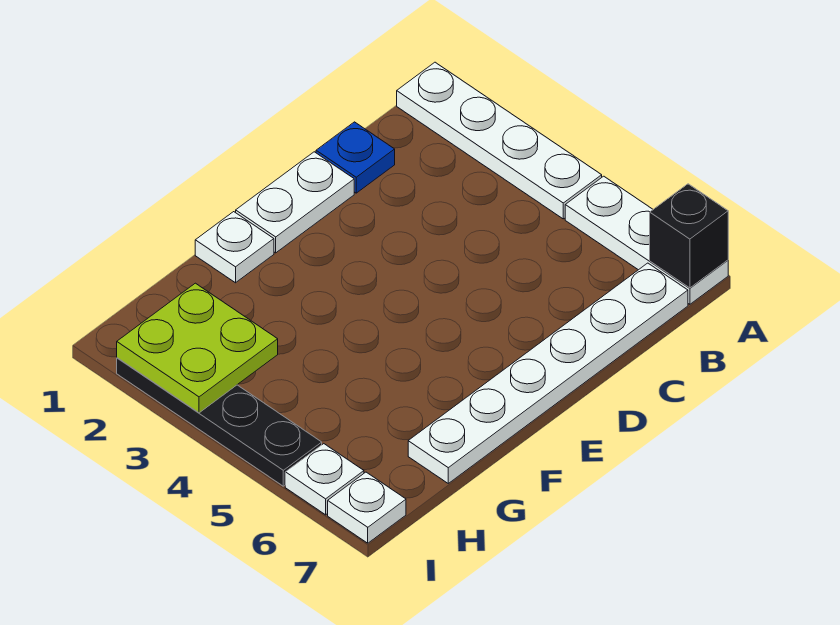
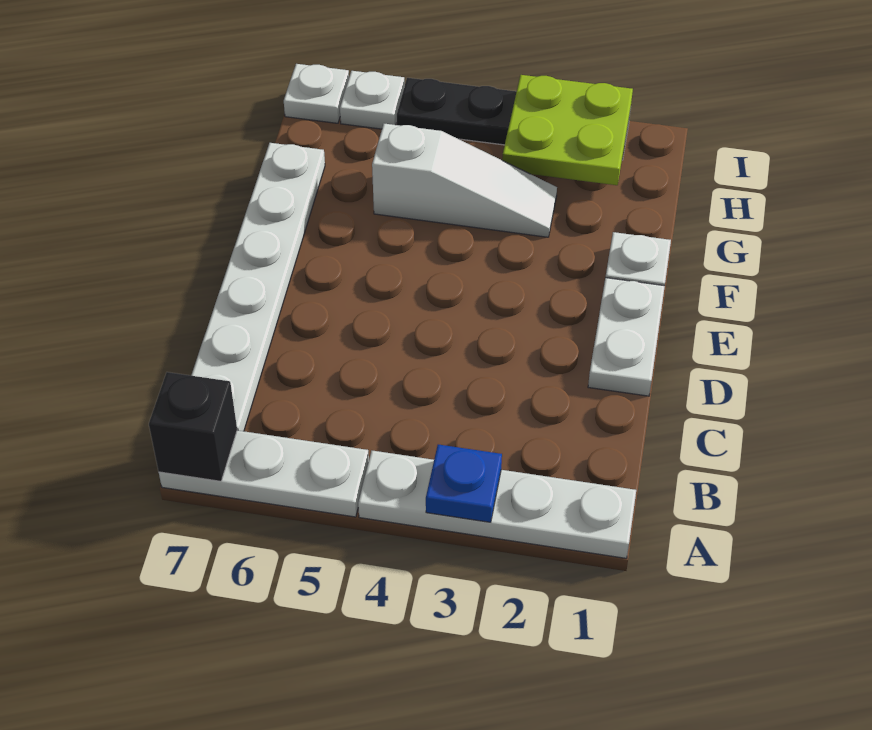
blue 1x1 plate [316,122,395,193] -> blue 1x1 plate moved to [426,444,502,522]
none -> white 1x3 slope [372,124,557,237]

